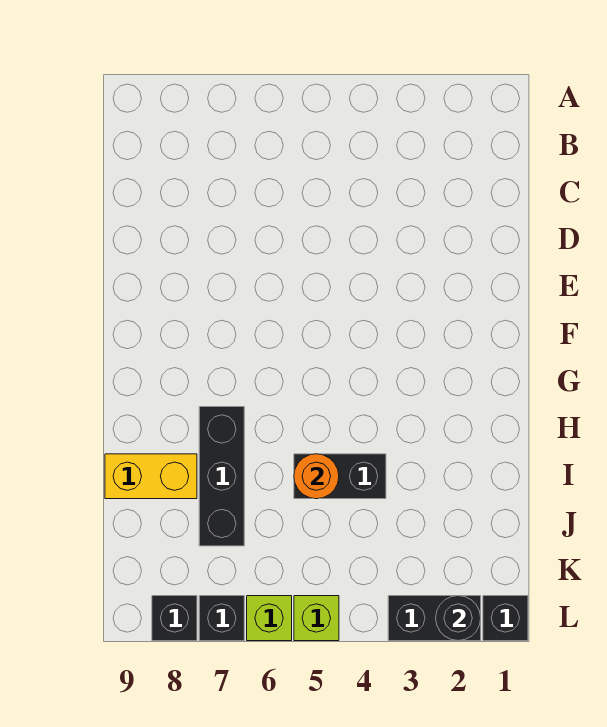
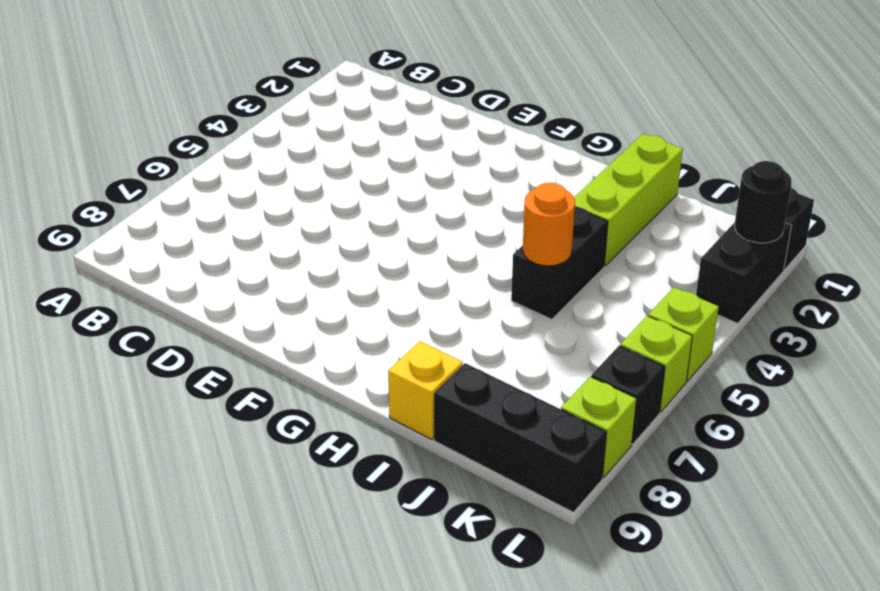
black 1x3 brick [199,407,244,546] -> black 1x3 brick moved to [434,363,607,512]
none -> lime 1x3 brick [574,134,683,266]
yellow 1x2 brick [105,454,197,499] -> yellow 1x1 brick [388,341,463,439]
black 1x1 brick [152,596,197,641] -> lime 1x1 brick [561,377,637,478]

